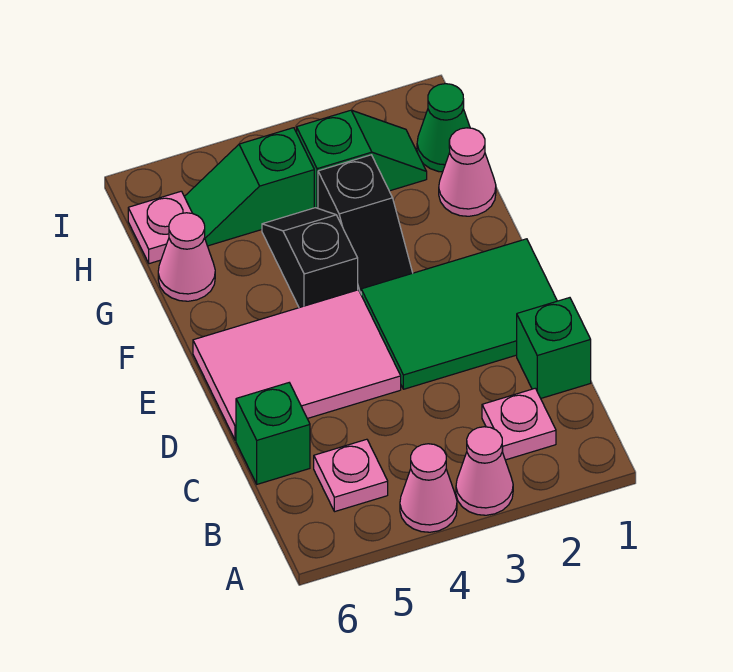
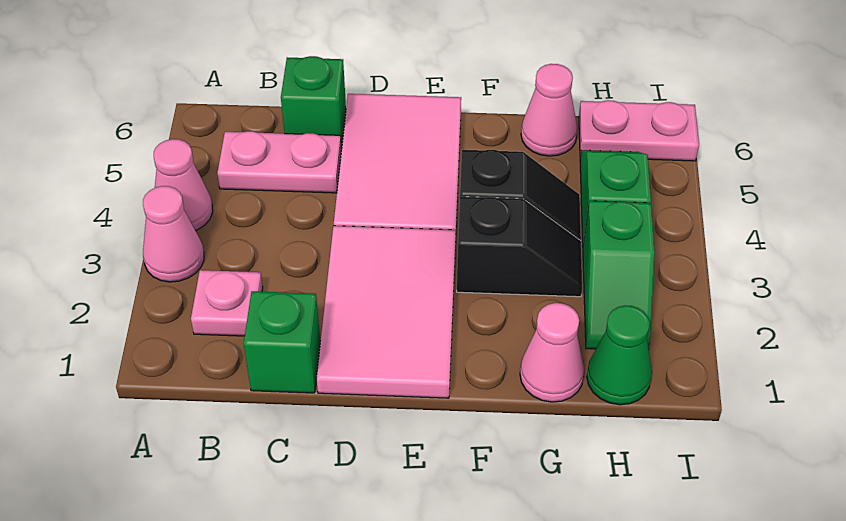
pink 1x1 plate [314,439,388,512] -> pink 1x2 plate [217,131,341,193]
green 2x3 tile [361,239,557,389] -> pink 2x3 tile [316,226,456,398]
black 1x2 slope [318,155,413,294] -> black 1x2 slope turned to [457,197,582,297]
pink 1x1 plate [128,191,192,264] -> pink 1x2 plate [579,100,699,161]

